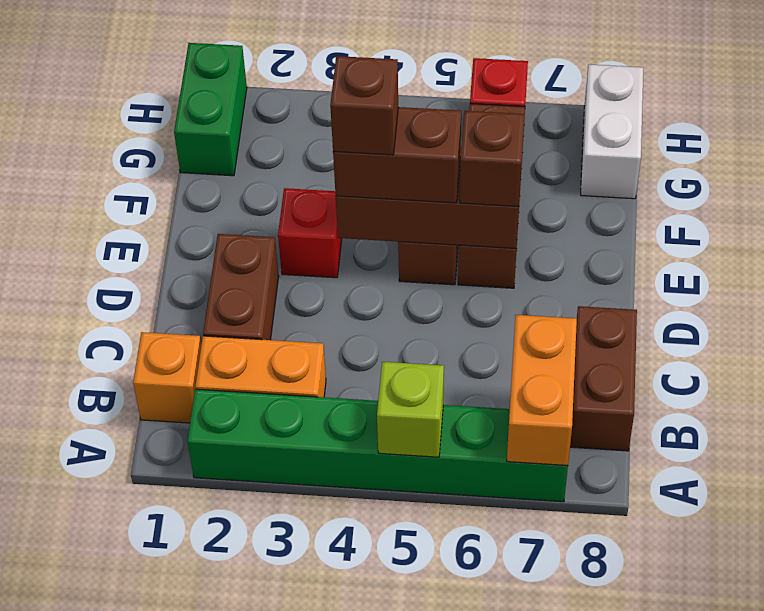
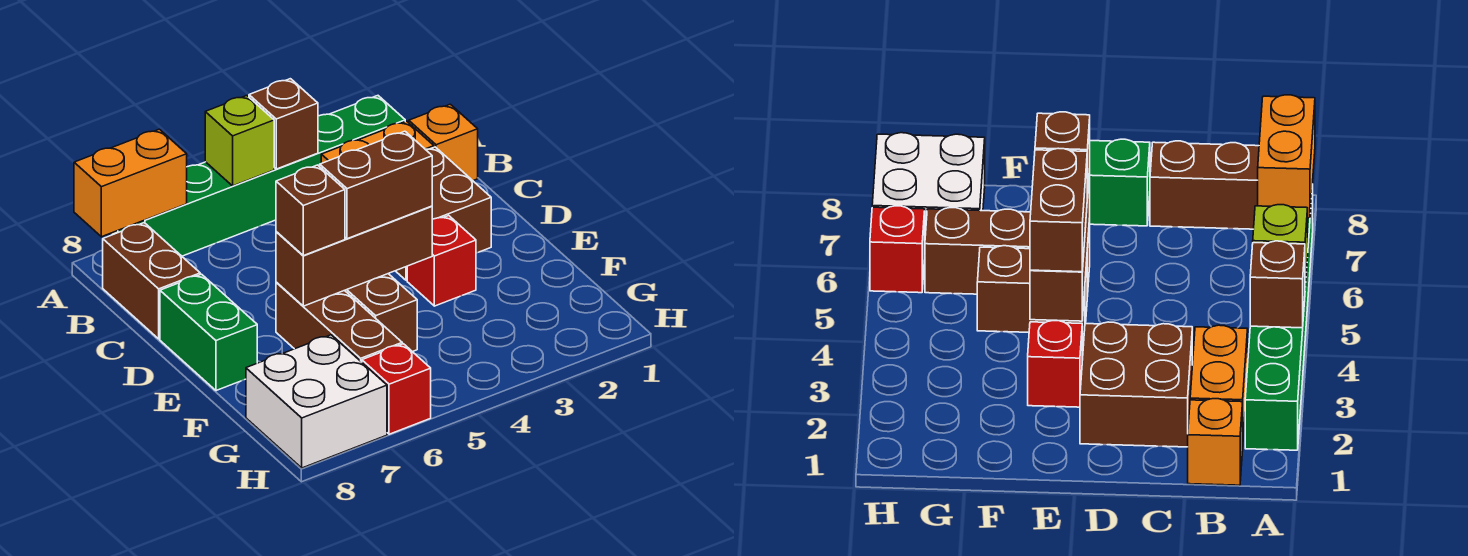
orange 1x2 brick [507,315,577,466] -> orange 1x2 brick turned to [74,129,187,237]
brown 1x2 brick [203,234,279,340] -> brown 2x2 brick [396,147,491,280]
brown 1x1 brick [330,56,398,155] -> brown 1x1 brick moved to [249,79,318,169]
green 1x2 brick [174,43,247,176] -> green 1x2 brick moved to [160,274,257,391]
white 1x2 brick [581,64,643,199] -> white 2x2 brick [246,335,387,468]

